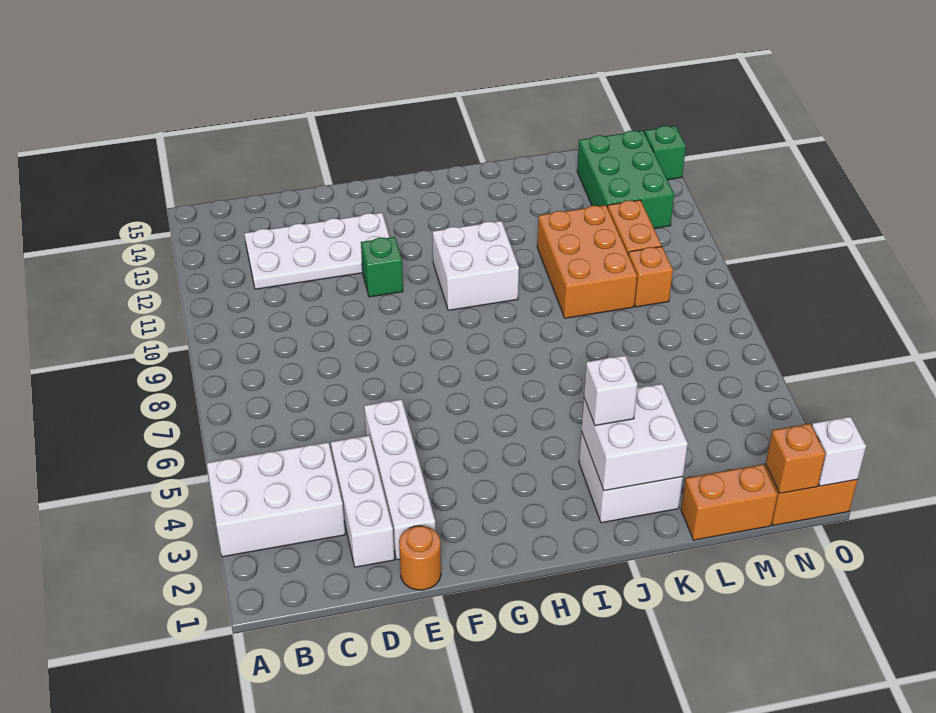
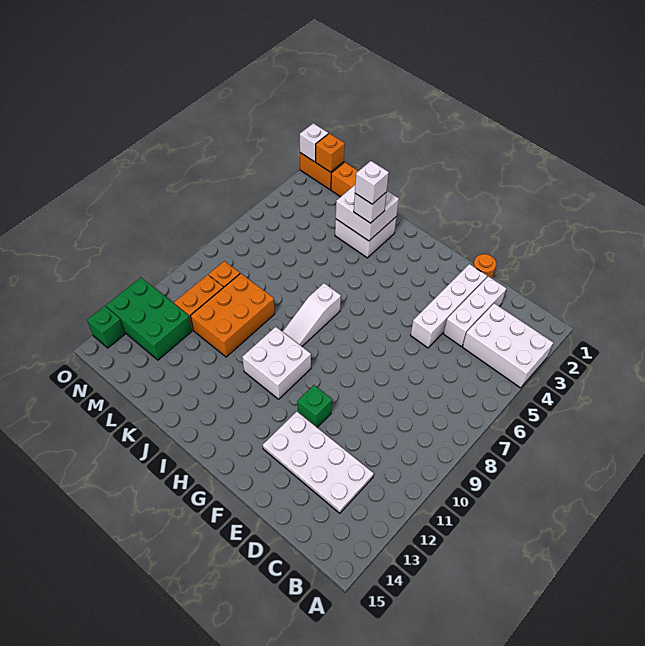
none -> white 1x3 slope [283,283,341,346]
none -> white 1x1 brick [355,161,389,204]
green 2x3 brick [577,131,674,228] -> green 2x3 brick turned to [106,278,192,360]

